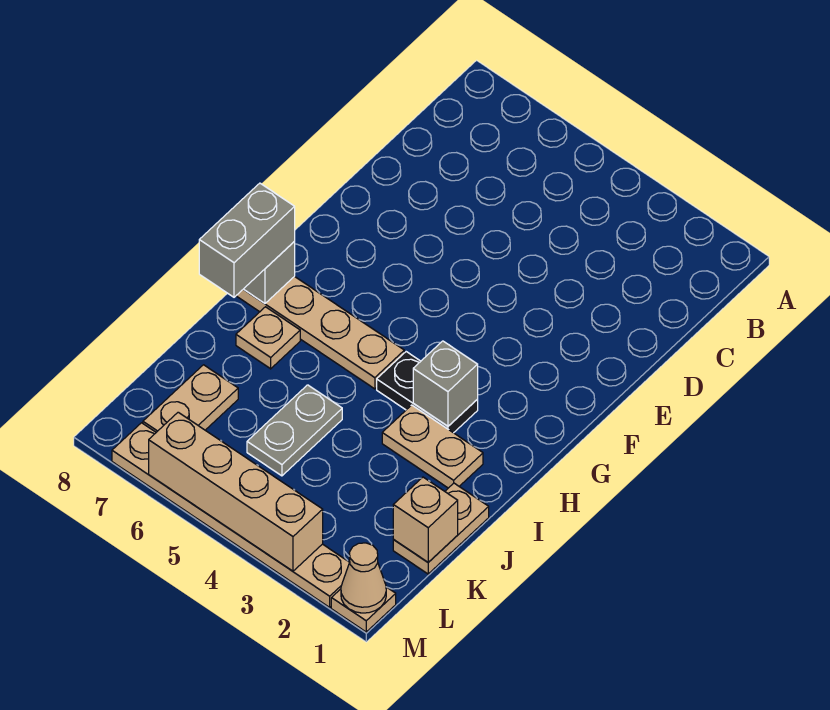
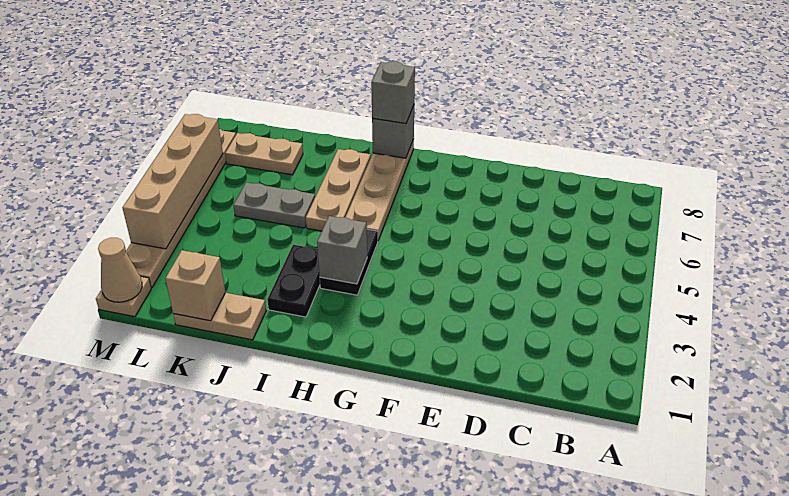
grey 1x2 brick [199,183,295,297] -> grey 1x1 brick [371,61,415,123]
tan 1x2 plate [382,405,483,488] -> black 1x2 plate [267,245,320,317]
tan 1x1 plate [236,307,300,369] -> tan 1x3 plate [306,149,371,231]

